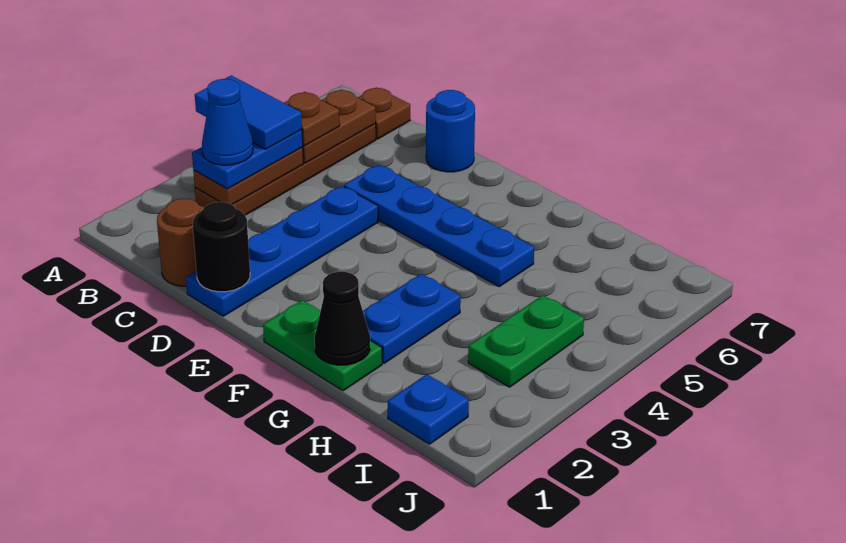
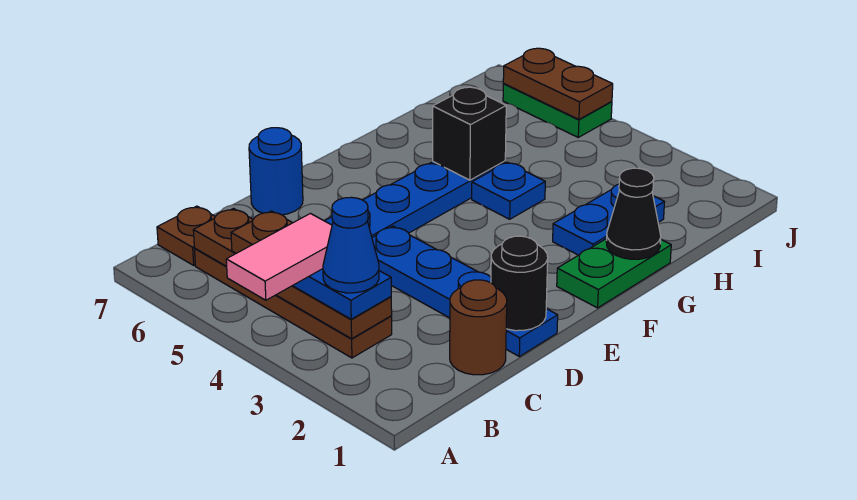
blue 1x2 tile [195,75,302,149] -> pink 1x2 tile [226,214,332,300]
blue 1x2 plate [363,274,461,363] -> blue 1x2 plate turned to [553,184,664,255]
none -> black 1x1 brick [433,87,506,180]
blue 1x1 plate [388,374,469,444] -> blue 1x1 plate moved to [472,162,545,219]
green 1x2 plate [468,295,584,387] -> green 1x2 plate moved to [503,84,612,137]
none -> brown 1x2 plate [503,48,613,119]

